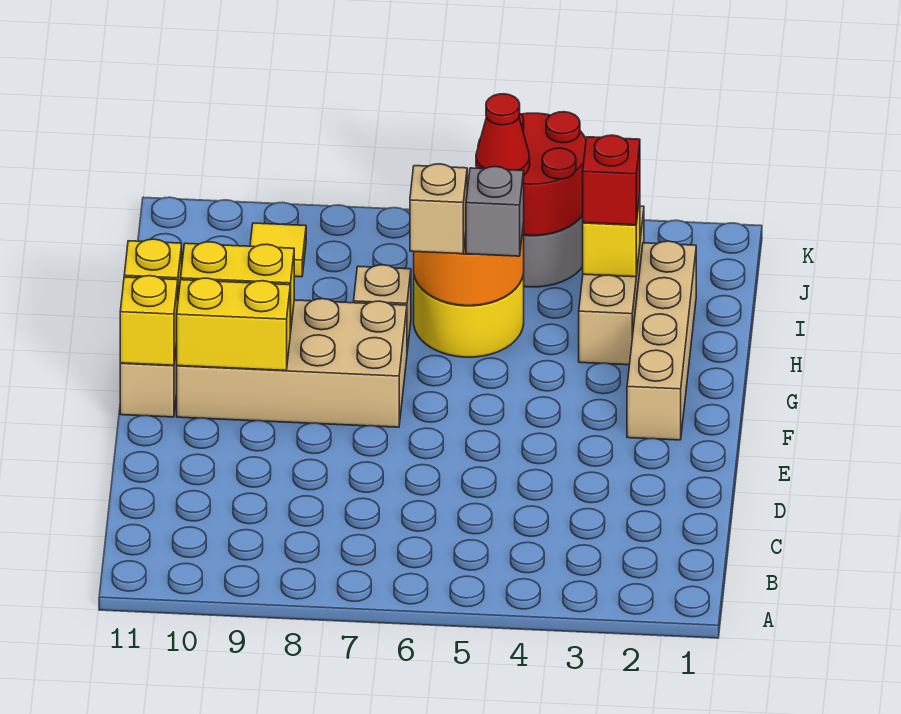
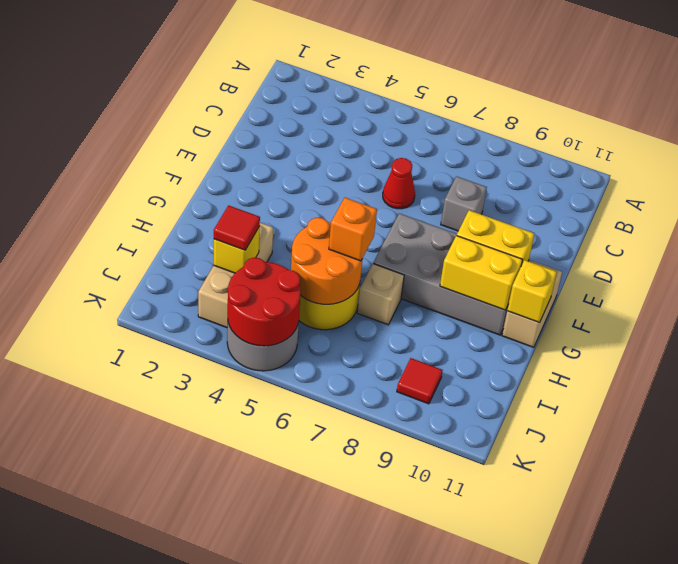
tan 1x4 brick [627,241,696,440] -> none
tan 2x4 brick [177,299,407,427] -> grey 2x4 brick [373,213,509,335]
yellow 1x1 brick [120,276,178,365] -> none
grey 1x1 brick [466,167,524,256] -> grey 1x1 brick moved to [441,176,487,231]
tan 1x1 brick [410,164,467,254] -> orange 1x1 brick [329,198,377,261]
red 1x1 brick [583,135,640,225] -> red 1x1 tile [214,205,260,250]
red 1x1 cone [476,94,530,175] -> red 1x1 cone moved to [383,158,415,209]
yellow 1x1 tile [250,223,306,277] -> red 1x1 tile [397,358,443,404]

